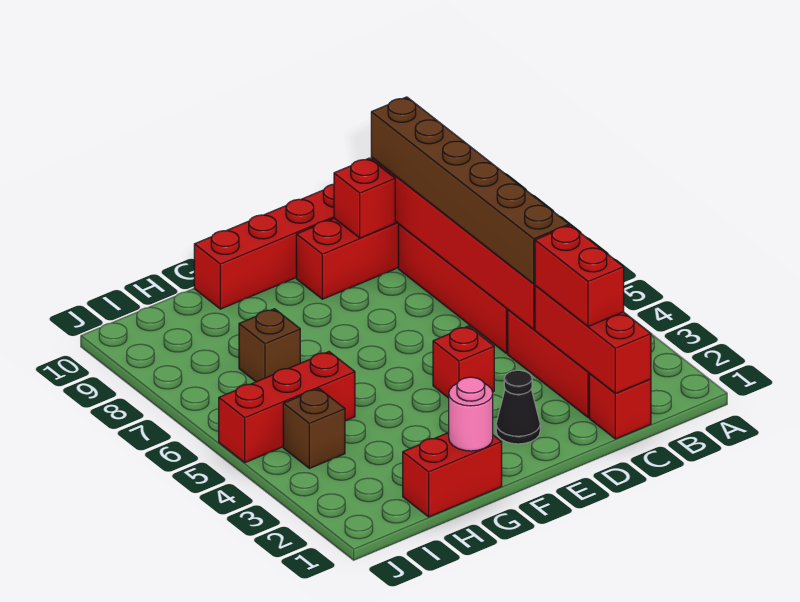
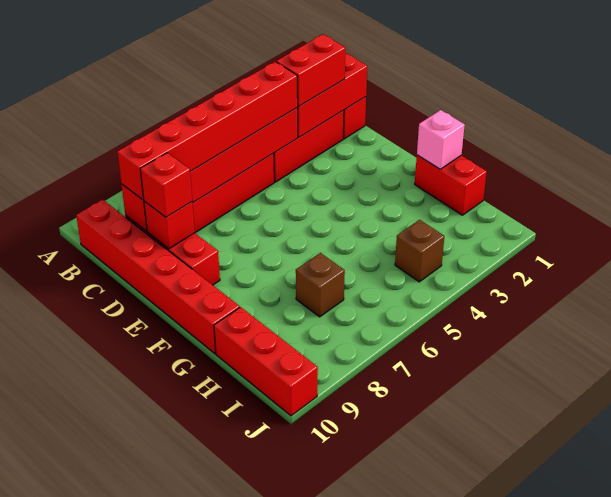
brown 1x6 brick [371,97,569,284] -> red 1x6 brick [117,62,298,200]
black 1x1 cone [496,370,540,444] -> none
red 1x1 brick [433,326,494,398] -> red 1x1 brick moved to [140,153,192,217]
pink 1x1 round brick [449,377,493,451] -> pink 1x1 brick [417,110,465,169]
red 1x3 brick [219,352,355,463] -> red 1x3 brick moved to [214,307,318,416]

